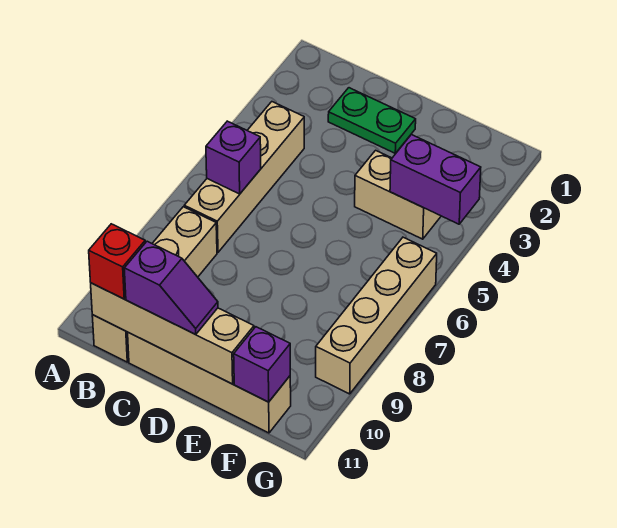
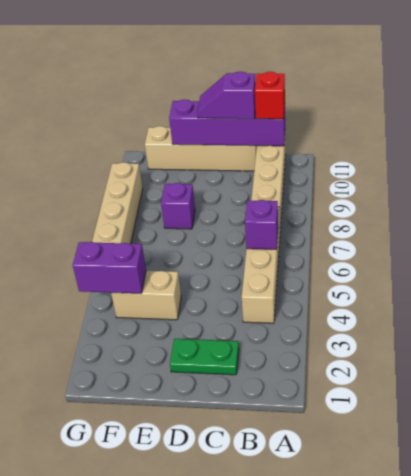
tan 1x4 brick [91,283,254,384] -> purple 1x4 brick [169,99,285,146]
purple 1x1 brick [234,327,290,402] -> purple 1x1 brick moved to [161,183,195,229]

